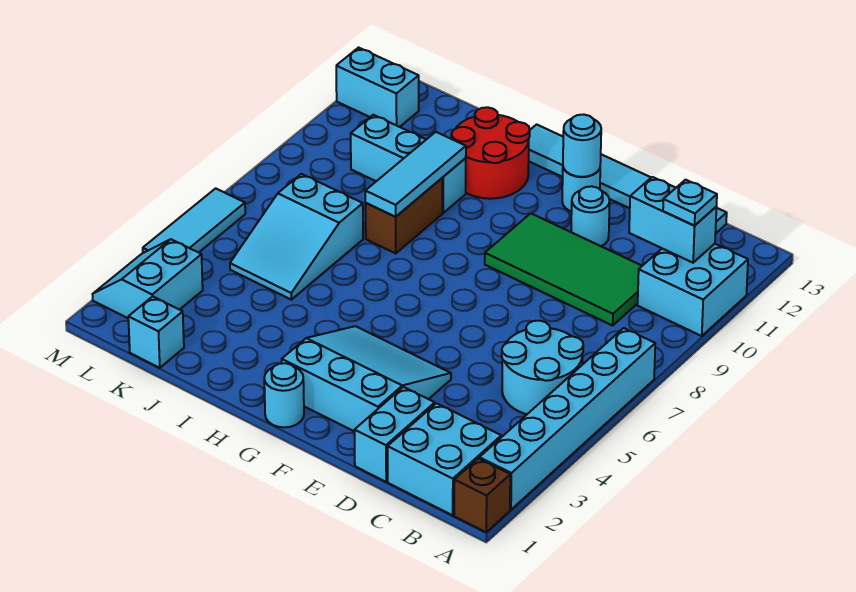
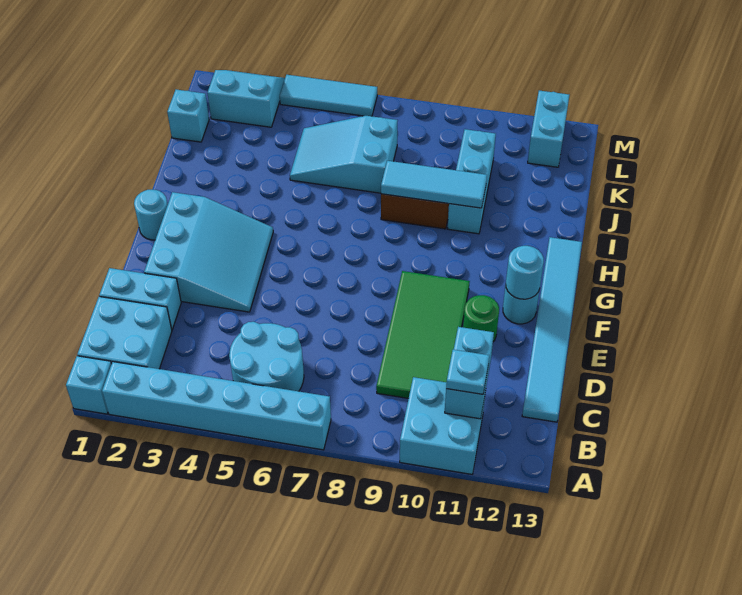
brown 1x1 brick [454,458,510,532] -> cyan 1x1 brick [66,356,111,414]
cyan 1x1 round brick [571,186,610,246] -> green 1x1 round brick [463,295,499,342]
red 2x2 round brick [451,107,530,199] -> none

